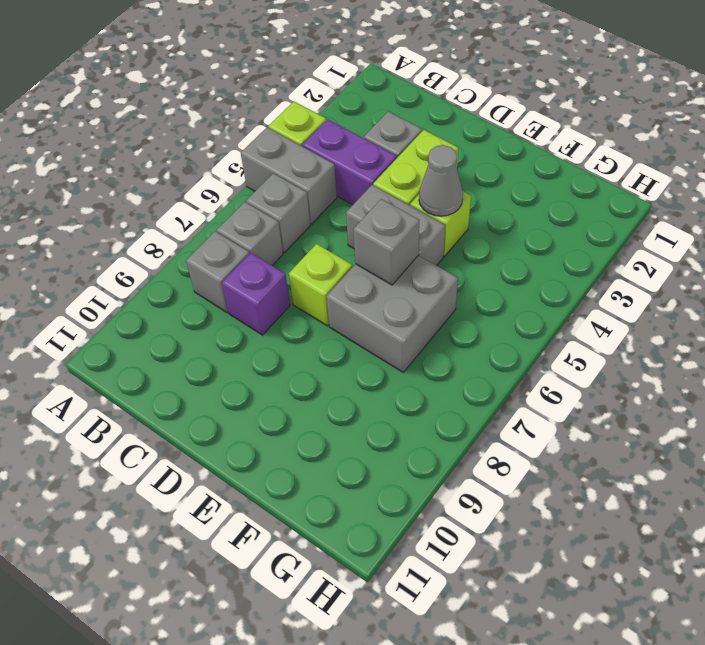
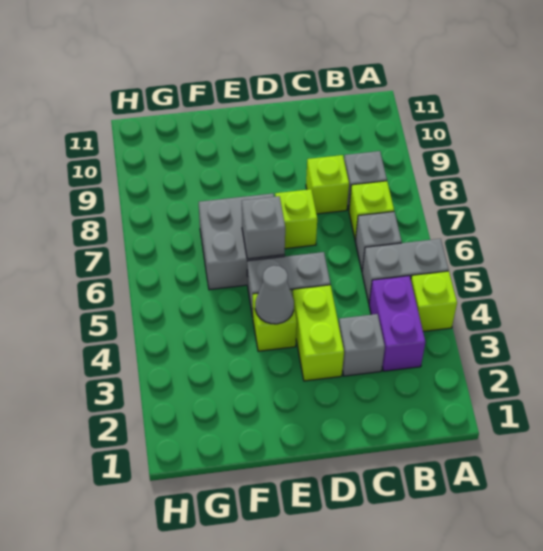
purple 1x2 brick [302,120,397,205] -> purple 1x2 brick turned to [369,276,425,371]
grey 1x1 brick [217,202,283,265] -> lime 1x1 brick [349,181,394,241]
purple 1x1 brick [222,253,290,335] -> lime 1x1 brick [306,155,349,214]

